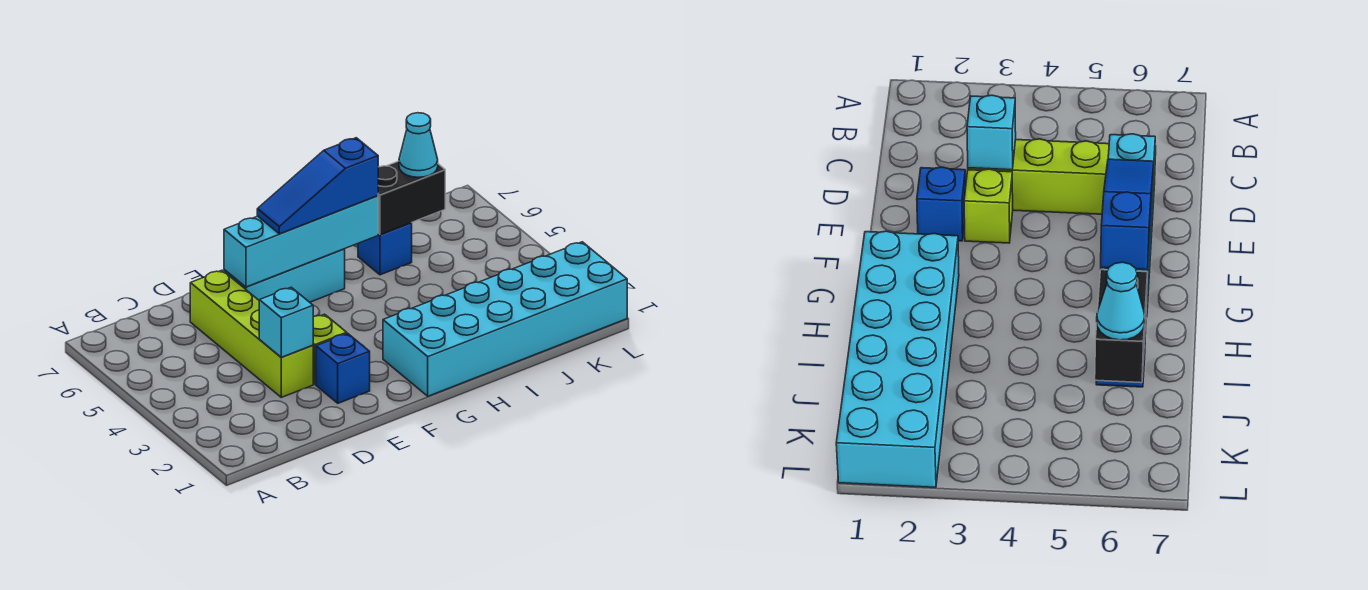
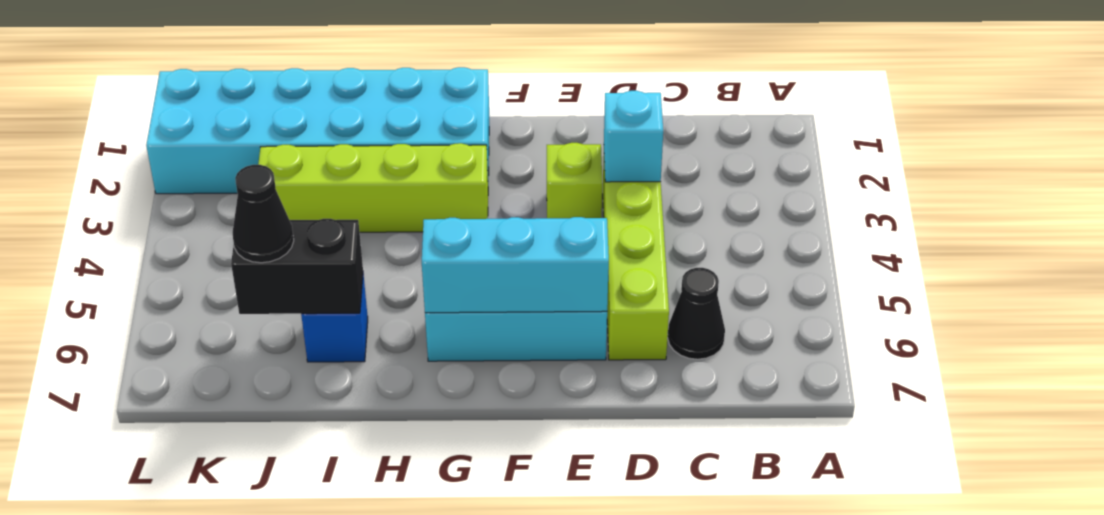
none -> black 1x1 cone [668,268,725,359]
blue 1x1 brick [316,333,370,403] -> none
cyan 1x4 brick [224,196,378,287] -> cyan 1x3 brick [422,217,609,313]
blue 1x3 slope [257,138,378,234] -> none
none -> lime 1x4 brick [258,143,488,232]
cyan 1x1 cone [399,113,438,177] -> black 1x1 cone [233,165,294,263]

